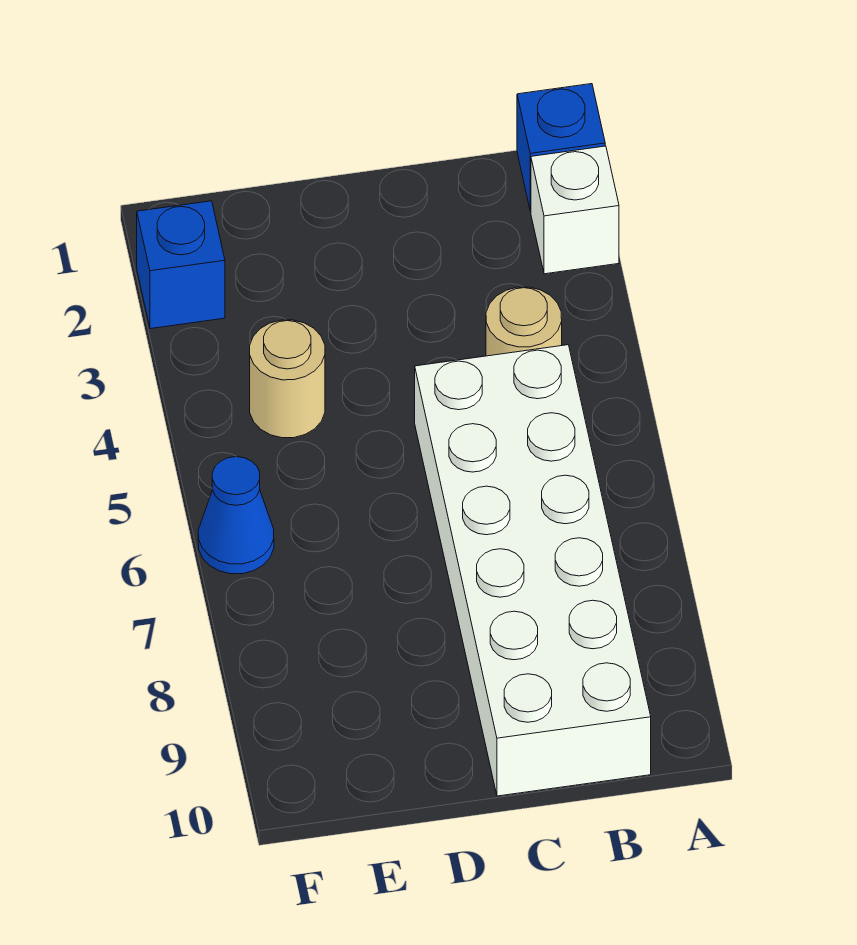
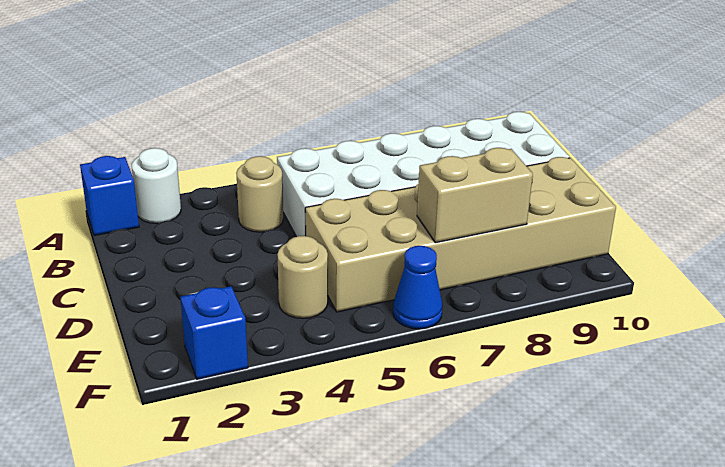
white 1x1 brick [531,146,619,274] -> white 1x1 round brick [132,148,181,223]
none -> tan 2x6 brick [305,157,616,312]
none -> tan 1x2 brick [417,148,533,243]

